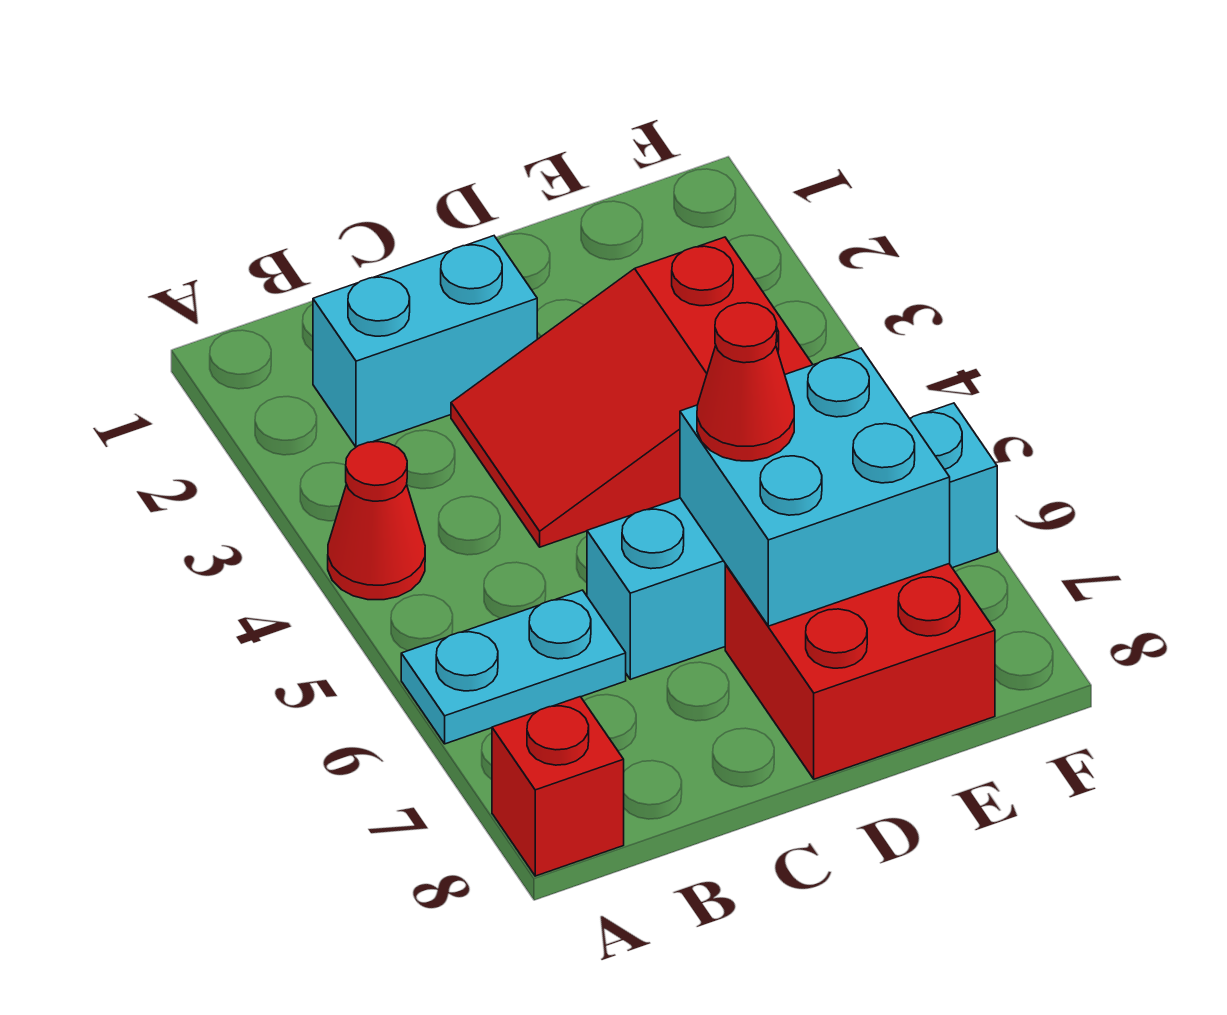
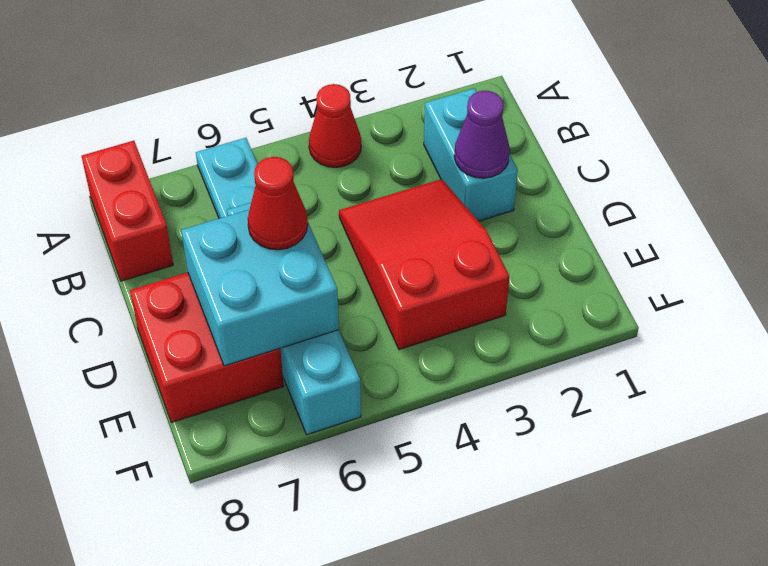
red 1x1 brick [492,697,624,876] -> red 1x2 brick [81,141,173,281]
none -> purple 1x1 cone [454,91,510,178]

